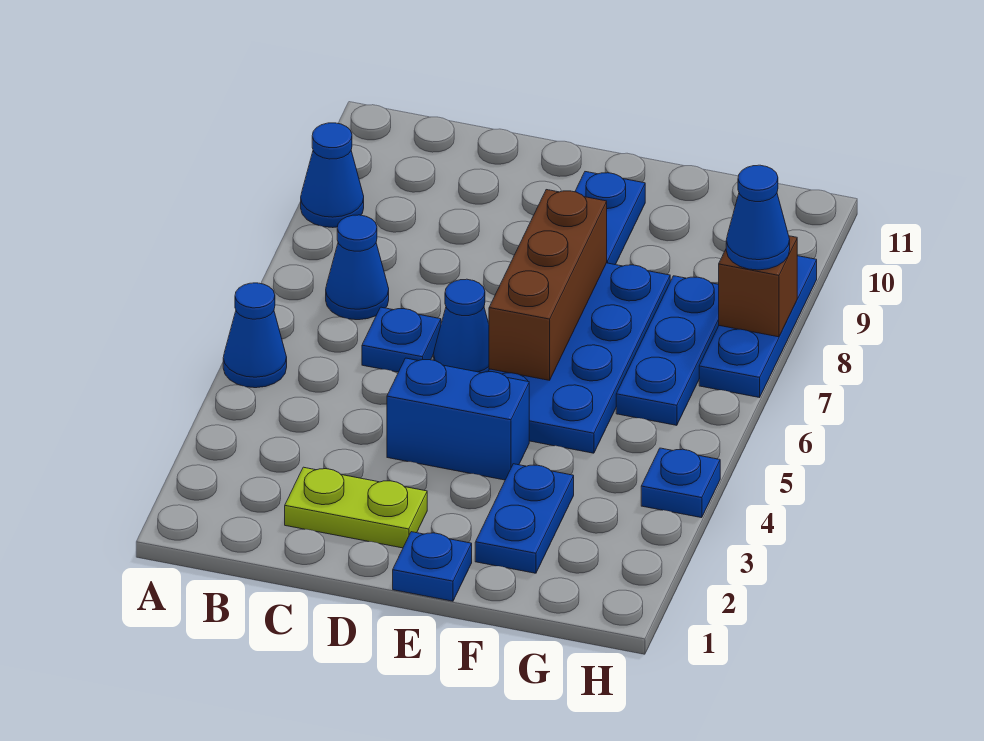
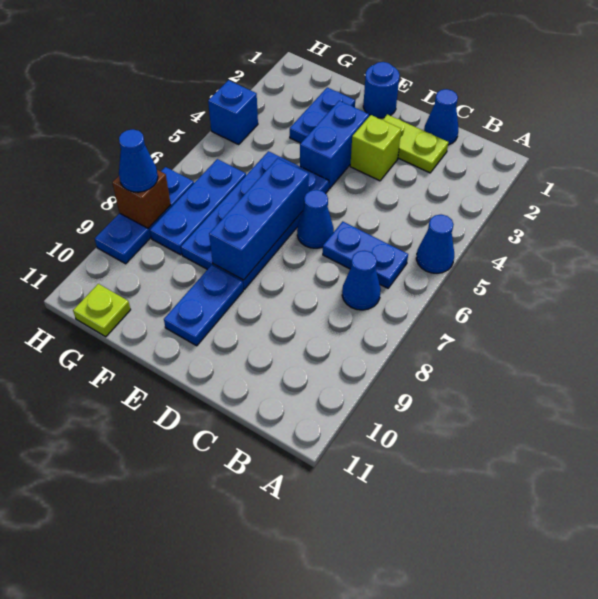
blue 1x1 cone [301,123,364,228] -> blue 1x1 cone moved to [424,89,458,145]
blue 1x1 plate [362,307,441,372] -> blue 1x2 plate [323,221,408,288]
none -> lime 1x1 brick [350,115,401,181]
blue 1x2 brick [387,358,529,480] -> blue 1x2 brick turned to [300,101,369,189]
blue 1x1 plate [393,532,472,601] -> blue 1x1 round brick [363,62,400,118]
brown 1x3 brick [489,190,607,380] -> blue 1x3 brick [209,158,309,280]
none -> lime 1x1 plate [73,284,131,337]
blue 1x1 plate [641,448,720,518] -> blue 1x1 brick [208,80,258,144]

